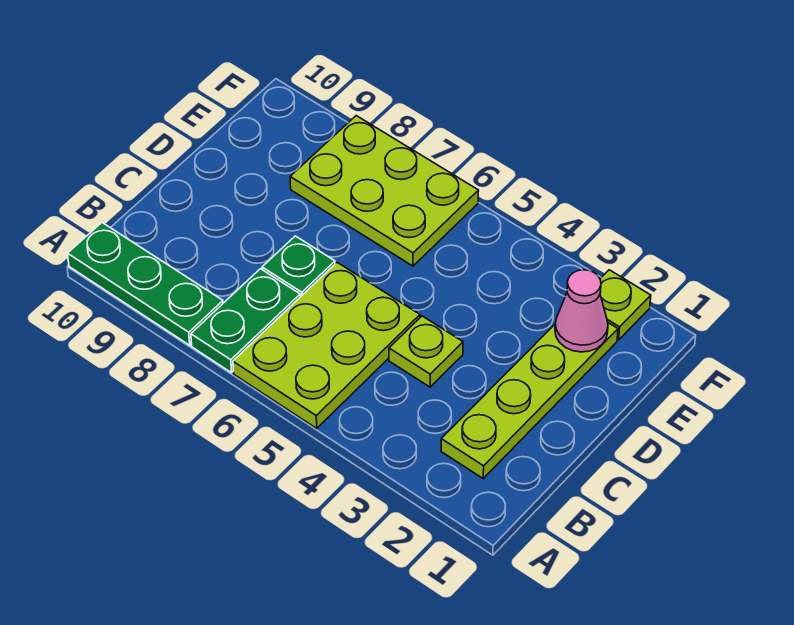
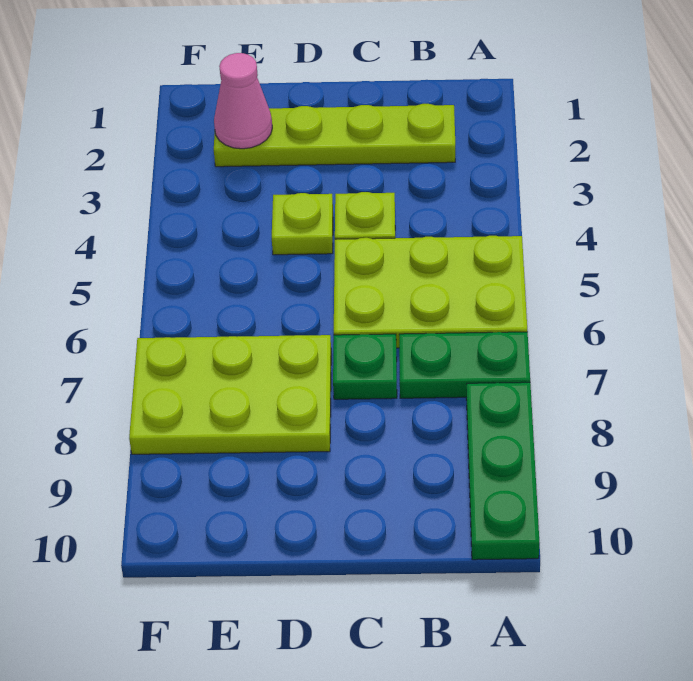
lime 2x3 plate [290,116,479,266] -> lime 2x3 plate turned to [129,335,331,454]
lime 1x1 plate [600,270,651,340] -> lime 1x1 plate moved to [272,193,333,255]

